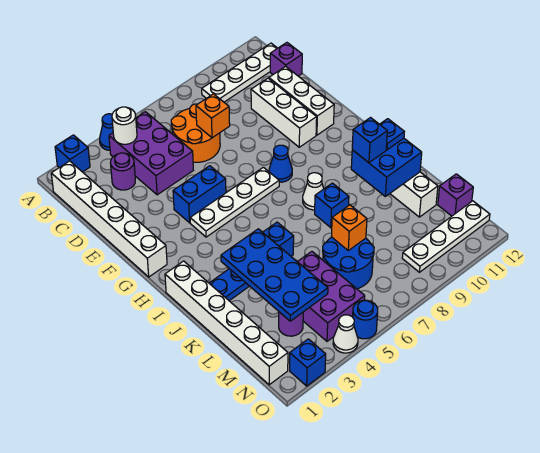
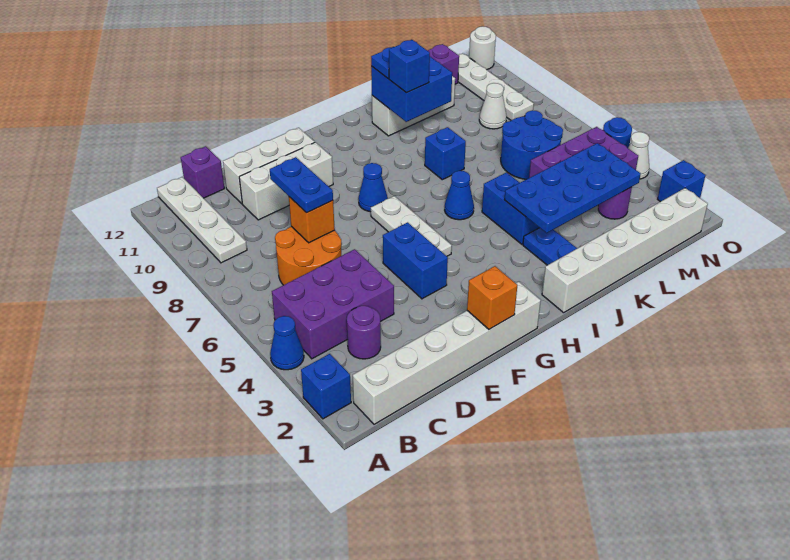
white 1x1 round brick [112,107,137,144] -> white 1x1 round brick moved to [469,26,496,70]
none -> blue 1x2 plate [270,157,333,213]
white 1x4 plate [190,167,279,237] -> white 1x3 plate [371,196,452,256]
none -> blue 1x1 cone [445,171,474,220]
white 1x1 cone [303,173,324,210] -> white 1x1 cone moved to [479,83,507,129]
orange 1x1 brick [331,205,367,251] -> orange 1x1 brick moved to [467,266,517,329]

